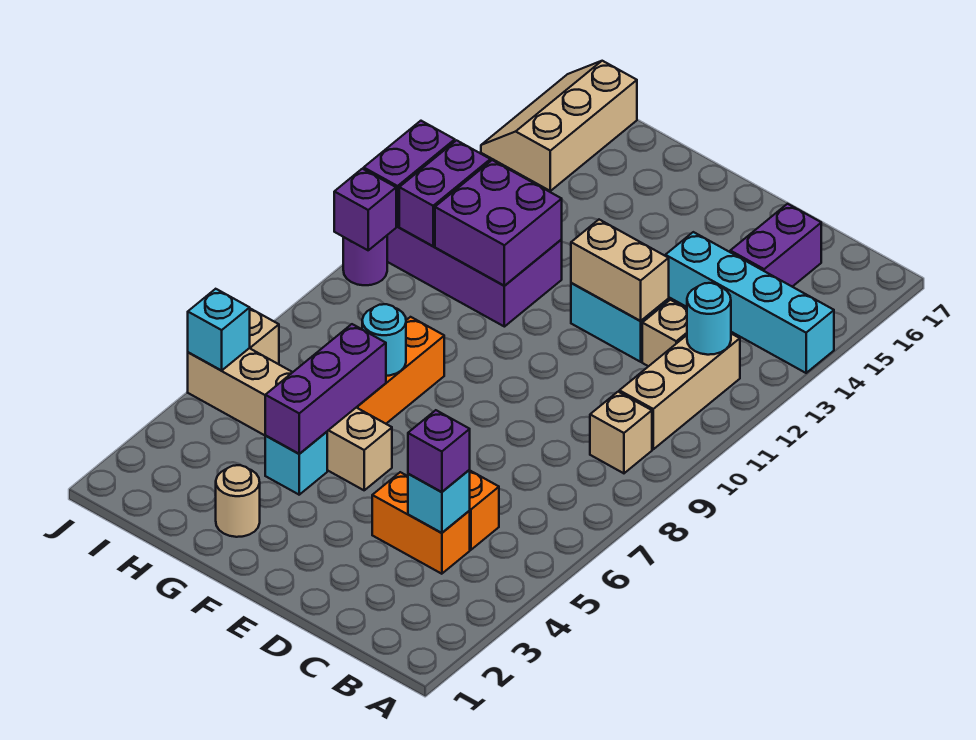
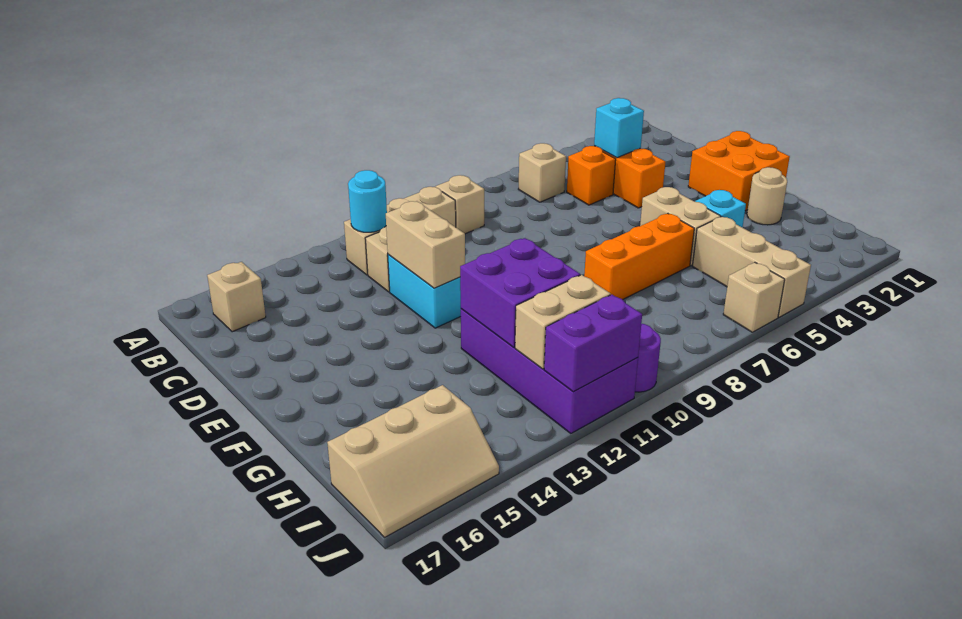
cyan 1x4 brick [665,232,834,373] -> none
none -> tan 1x1 brick [519,143,566,202]
none -> tan 1x1 brick [207,262,266,332]
purple 1x1 brick [408,410,470,492] -> none
purple 1x2 brick [730,204,821,287] -> none
none -> orange 2x2 brick [688,131,790,211]
purple 1x3 brick [265,324,386,454] -> none
cyan 1x1 round brick [362,304,406,376] -> none
purple 1x2 brick [399,140,490,246] -> tan 1x2 brick [515,275,610,369]
cyan 1x1 brick [188,289,250,370] -> none
purple 1x1 brick [334,169,396,250] -> none

